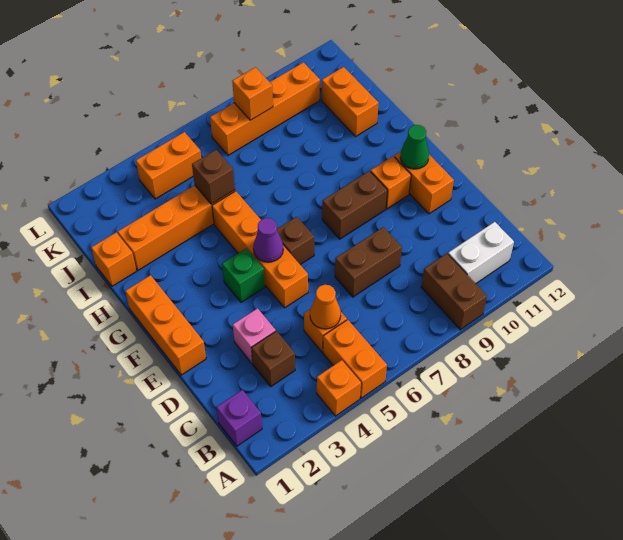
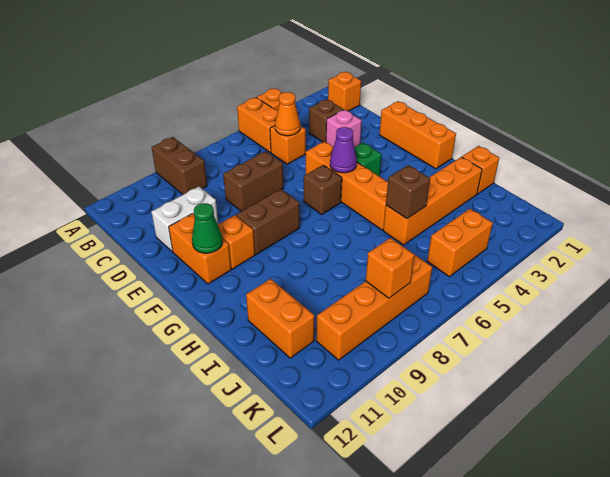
purple 1x1 brick [217,390,262,446] -> orange 1x1 brick [328,72,361,111]
white 1x2 brick [448,222,514,283] -> white 1x2 brick moved to [151,187,218,252]

